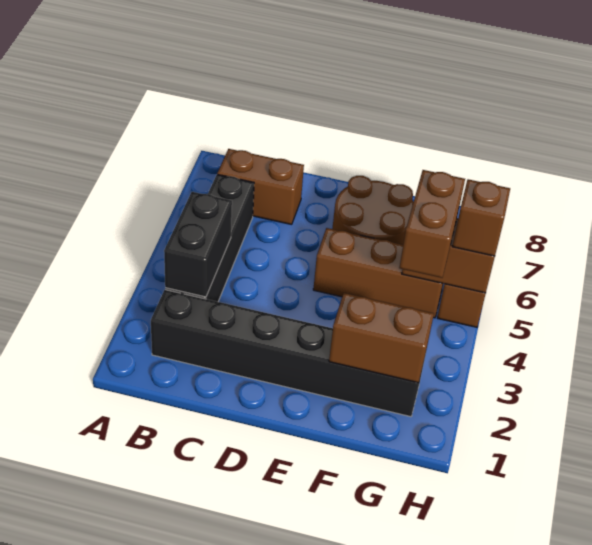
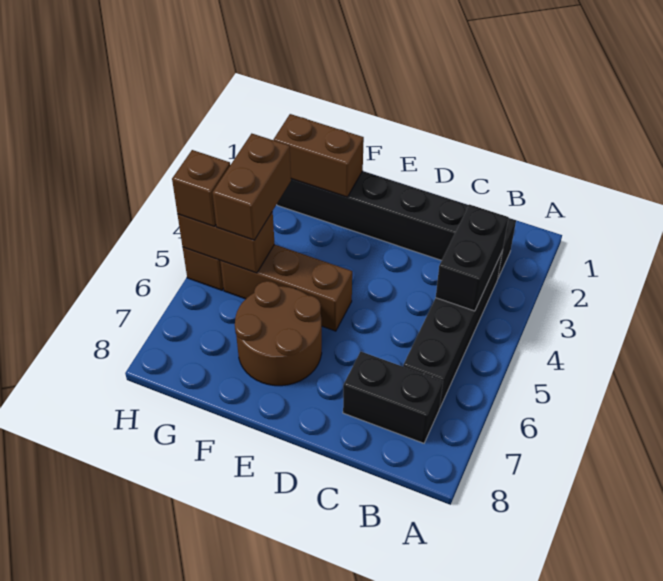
brown 1x2 brick [217,149,304,225] -> black 1x2 brick [343,351,443,443]

